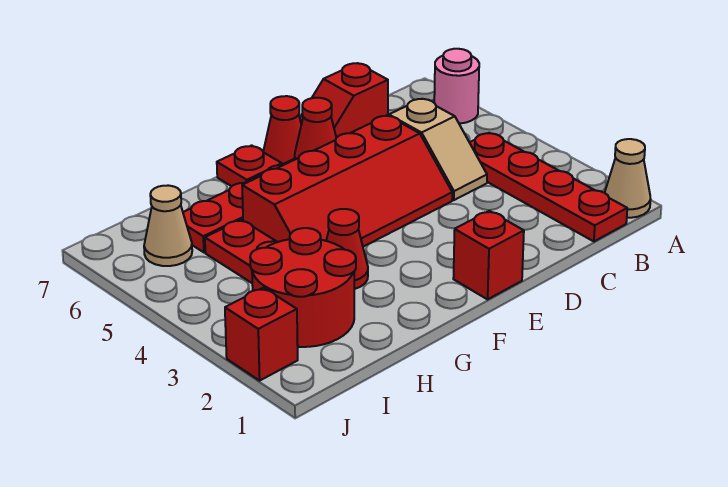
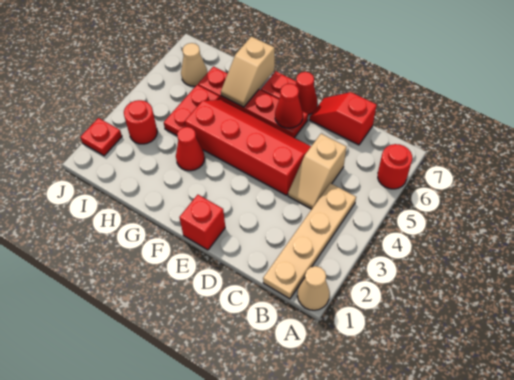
pink 1x1 round brick [434,49,479,124] -> red 1x1 round brick [378,144,412,189]
red 1x4 plate [470,133,627,241] -> tan 1x4 plate [263,183,356,299]
red 2x4 slope [242,115,452,247] -> red 2x4 slope turned to [185,100,311,195]
none -> tan 1x2 slope [221,36,275,107]
red 2x2 round brick [250,228,356,347] -> red 1x1 round brick [124,100,157,144]
red 1x1 brick [225,288,298,381] -> red 1x1 plate [80,118,122,156]

